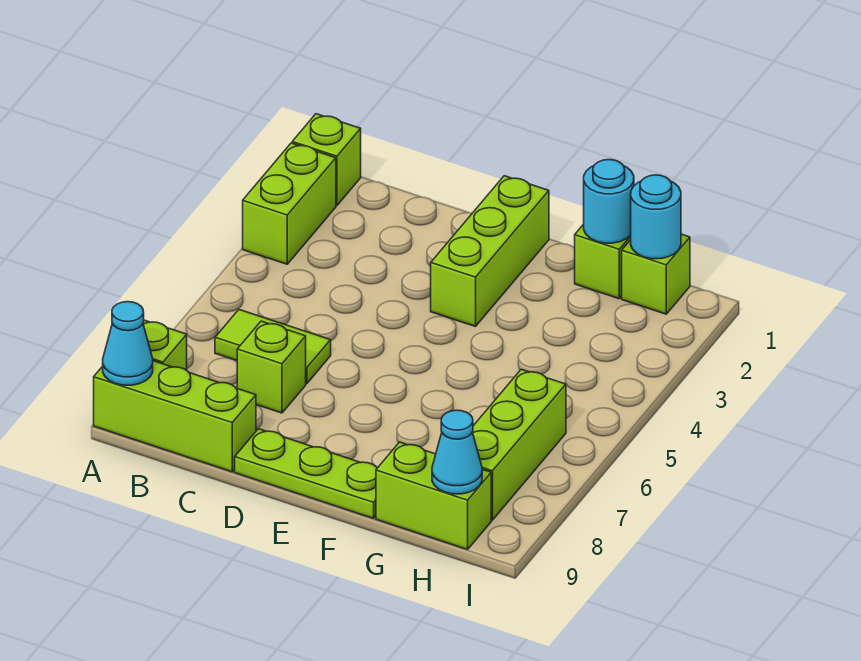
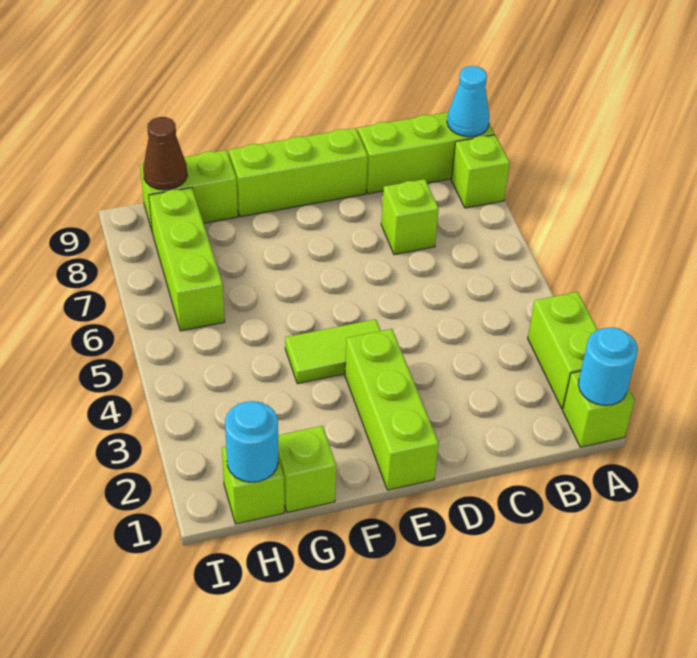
lime 1x2 tile [215,310,331,384] -> lime 1x2 tile moved to [285,319,381,384]
lime 1x3 plate [235,429,377,518] -> lime 1x3 brick [229,128,368,217]
cyan 1x1 round brick [584,160,634,243] -> cyan 1x1 round brick moved to [578,328,638,405]
cyan 1x1 cone [432,410,482,494] -> brown 1x1 cone [143,117,187,190]

